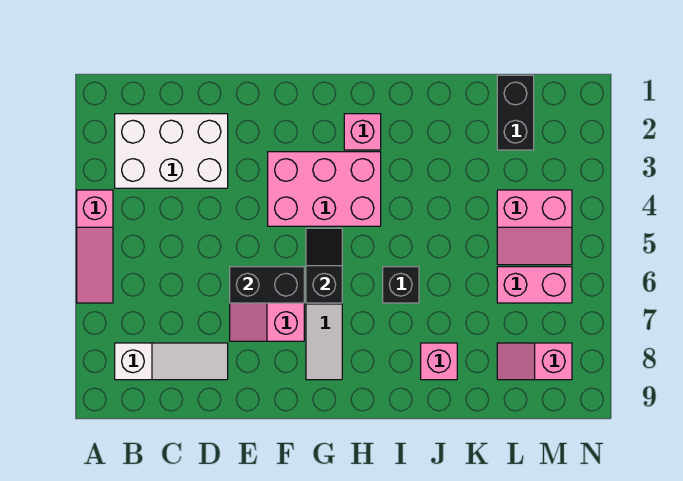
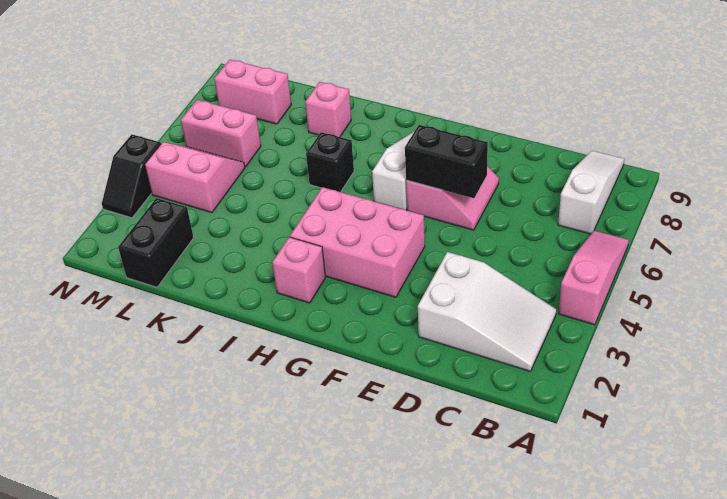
white 2x3 brick [115,114,228,188] -> white 2x3 slope [418,252,556,371]
white 1x3 slope [115,343,228,380] -> white 1x3 slope turned to [558,151,624,234]
black 1x2 slope [306,228,342,303] -> black 1x2 slope moved to [102,134,161,218]
pink 1x2 slope [497,343,572,380] -> pink 1x2 brick [214,60,291,124]

